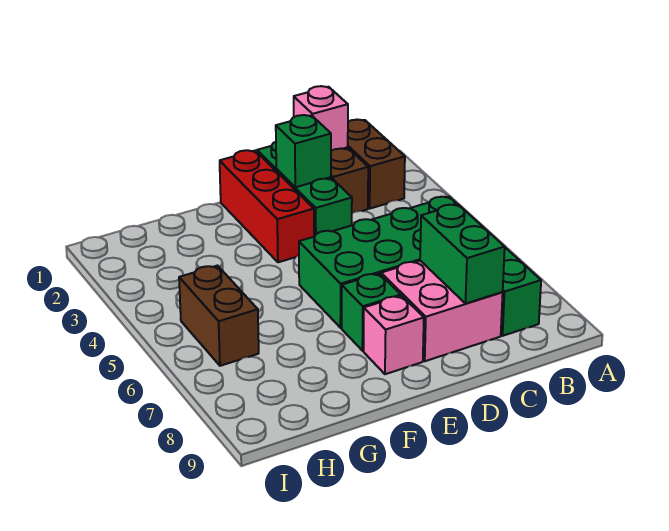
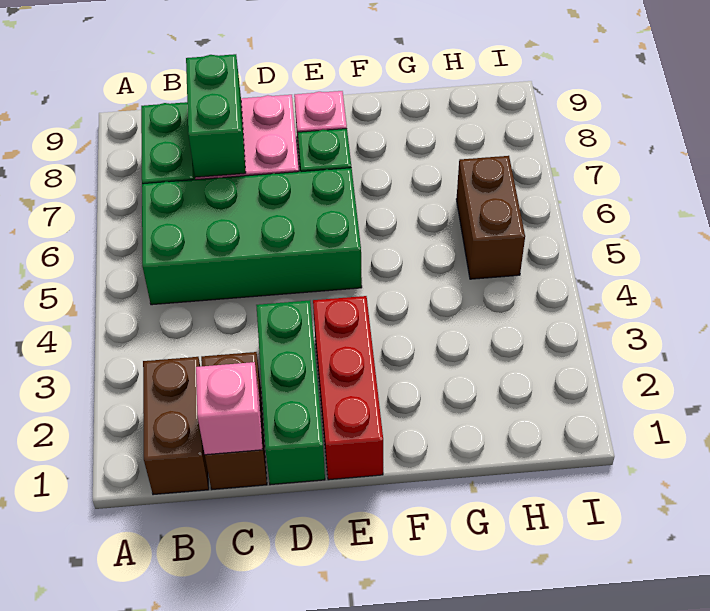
green 1x1 brick [276,115,331,187] -> none

